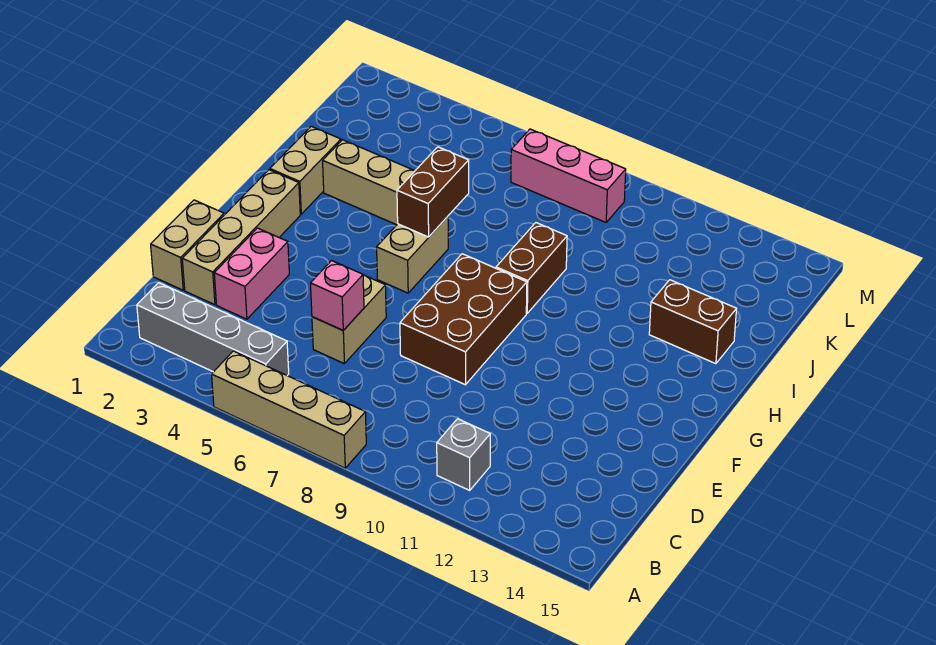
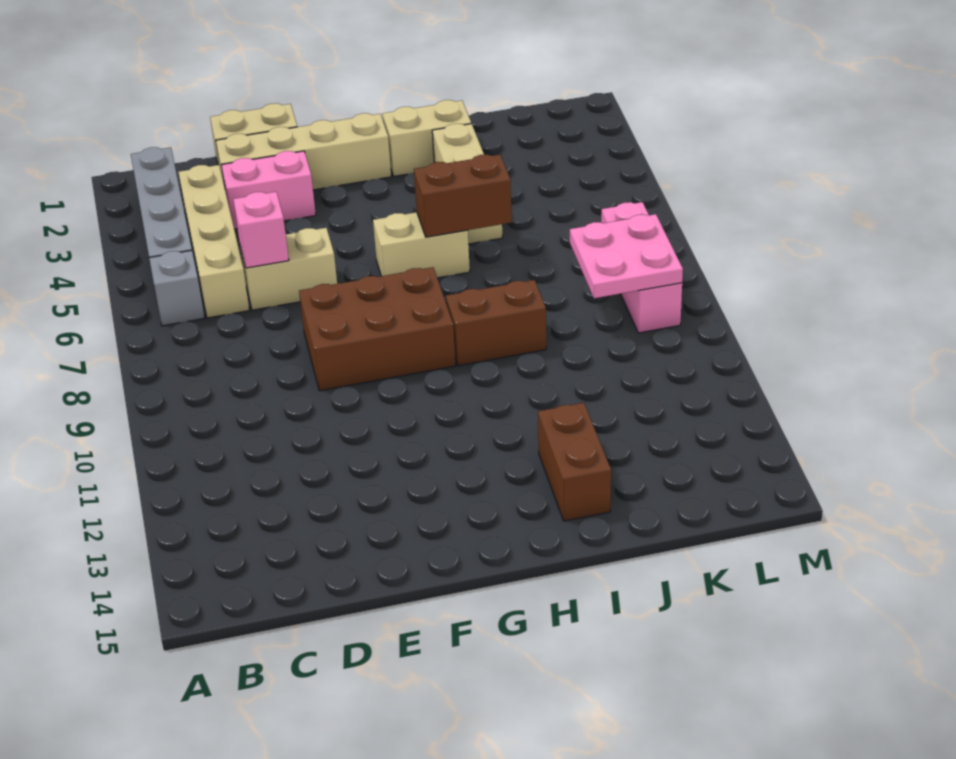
tan 1x4 brick [212,351,366,468] -> tan 1x4 brick moved to [178,165,249,318]
grey 1x1 brick [437,419,490,490] -> grey 1x1 brick moved to [149,250,204,326]
none -> pink 2x2 plate [570,214,683,298]

